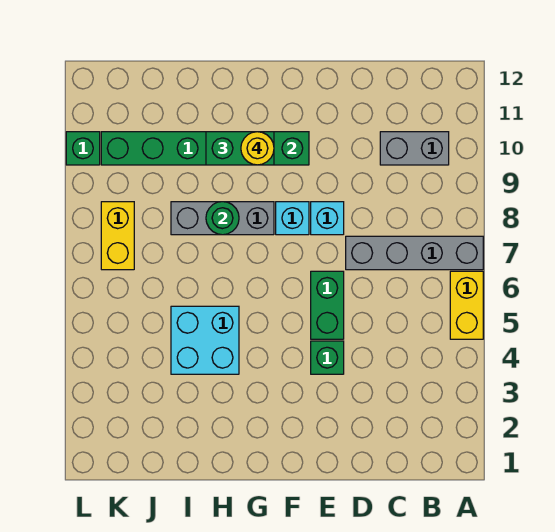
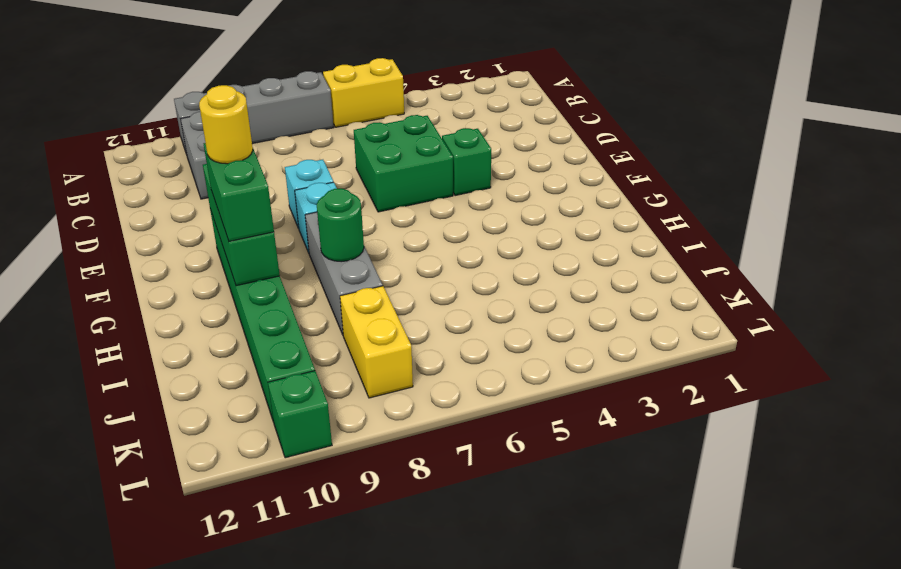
grey 1x4 brick [346,236,483,270] -> grey 1x4 brick turned to [174,71,334,152]
green 1x2 brick [311,271,344,339] -> green 2x2 brick [354,115,453,212]
cyan 2x2 brick [171,306,239,374] -> none
yellow 1x2 brick [101,202,134,270] -> yellow 1x2 brick turned to [340,286,413,398]

